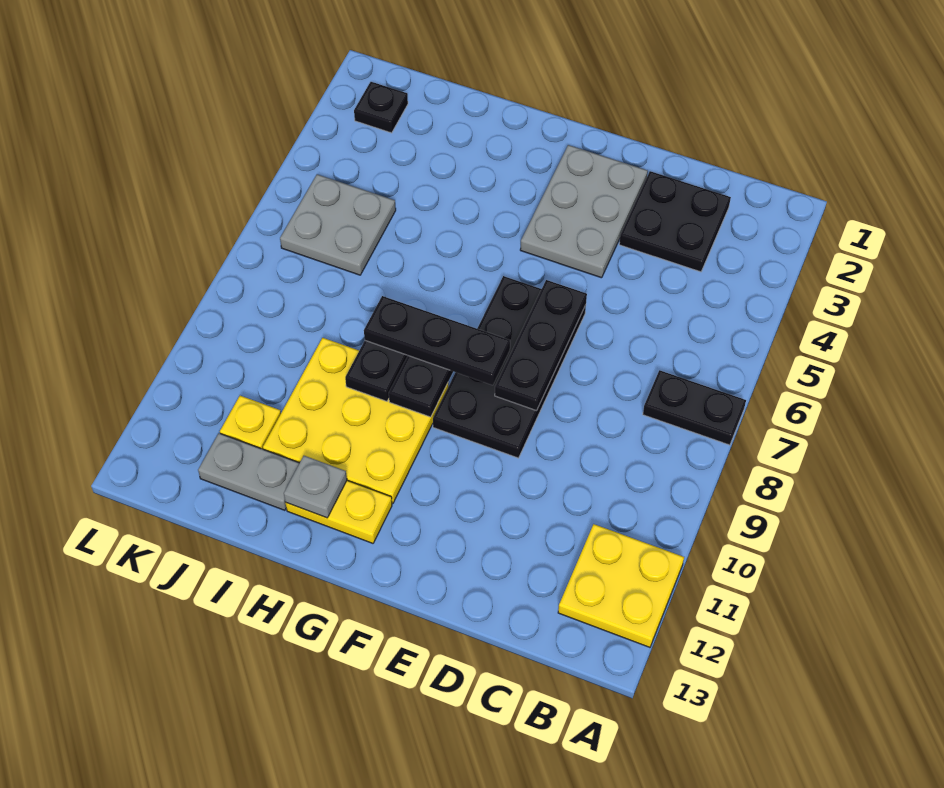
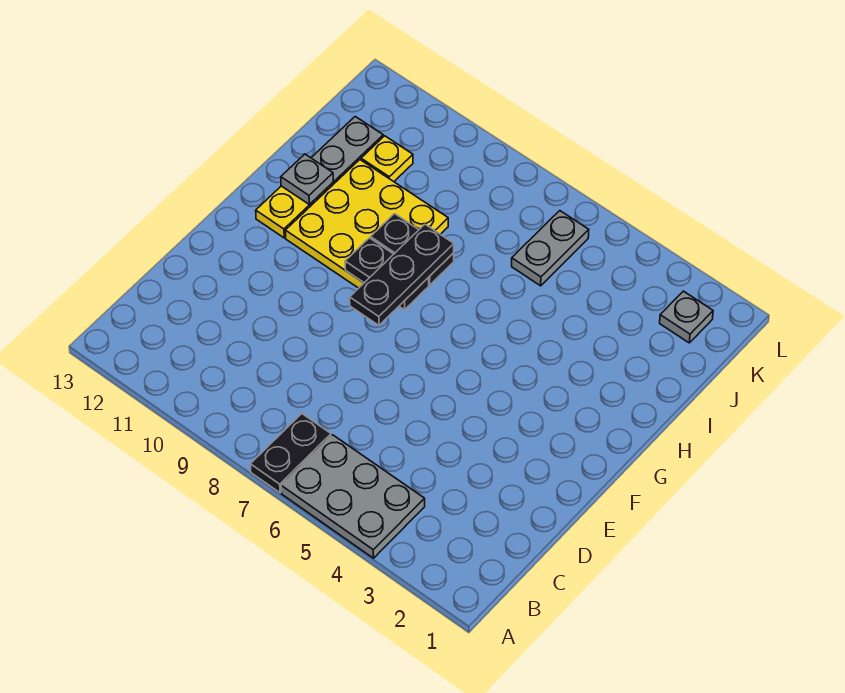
yellow 2x2 plate [558,524,684,647] -> none
black 2x2 plate [619,171,731,272] -> none
grey 2x3 plate [520,145,648,278] -> grey 2x3 plate moved to [281,435,425,558]
black 2x4 plate [433,276,586,458] -> none
black 1x3 plate [495,280,587,411] -> none
grey 2x2 plate [280,174,396,275] -> grey 1x2 plate [512,211,589,286]
black 1x1 plate [354,82,408,133] -> grey 1x1 plate [660,291,713,343]

